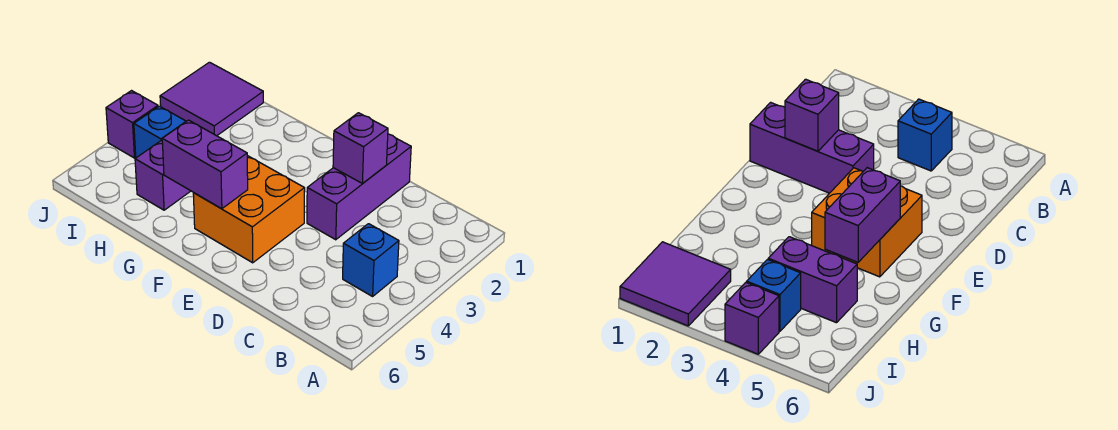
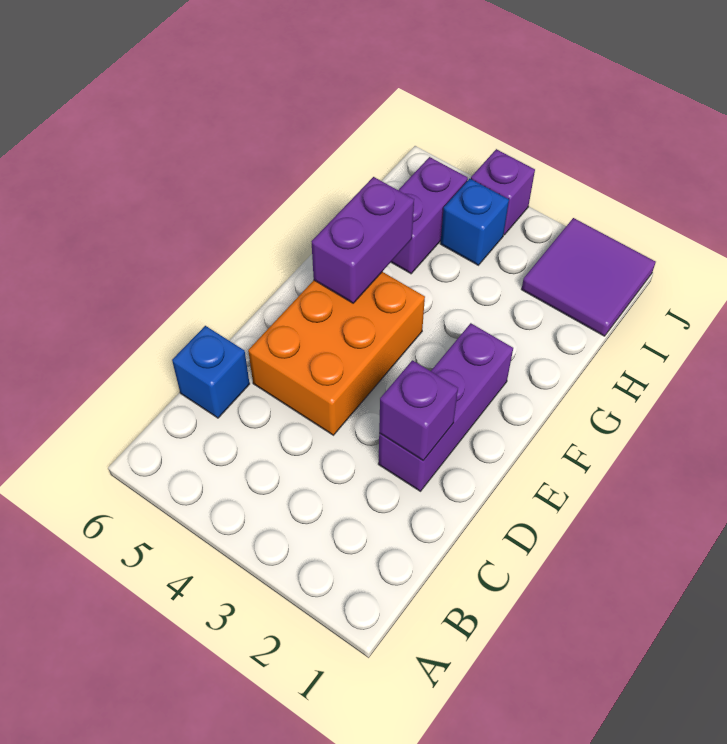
blue 1x1 brick [343,224,399,296] -> blue 1x1 brick moved to [172,326,250,418]
purple 1x3 brick [307,134,411,240] -> purple 1x3 brick turned to [378,323,513,491]
orange 2x2 brick [193,156,305,263] -> orange 2x3 brick [248,272,425,435]
purple 1x2 brick [135,140,190,210] -> purple 1x2 brick turned to [391,157,468,274]

